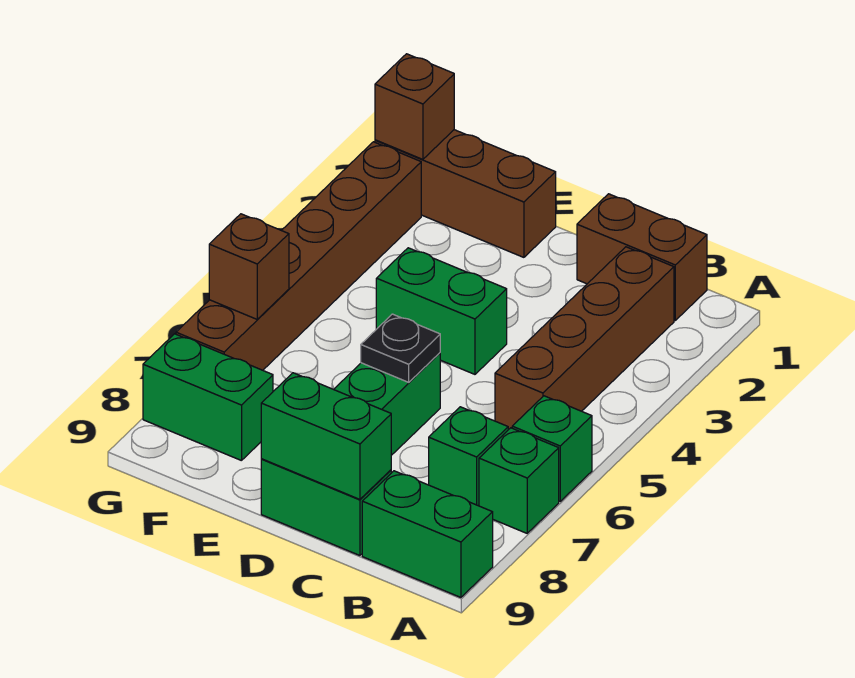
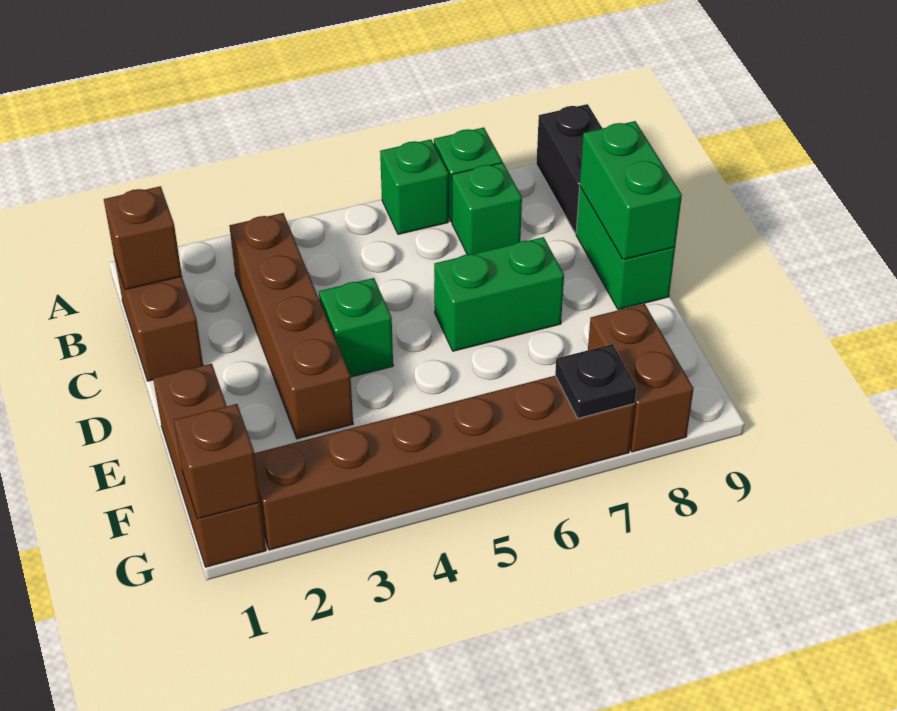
green 1x2 brick [362,471,493,597] -> black 1x2 brick [536,104,602,233]
brown 1x4 brick [495,247,674,430] -> brown 1x4 brick turned to [230,213,353,439]
green 1x2 brick [376,248,507,374] -> green 1x1 brick [319,278,393,377]
black 1x1 plate [361,314,440,382] -> black 1x1 plate moved to [555,344,636,418]
green 1x2 brick [143,334,273,461] -> brown 1x2 brick [588,304,694,452]
brown 1x1 brick [209,214,289,319] -> brown 1x1 brick moved to [104,186,182,290]

